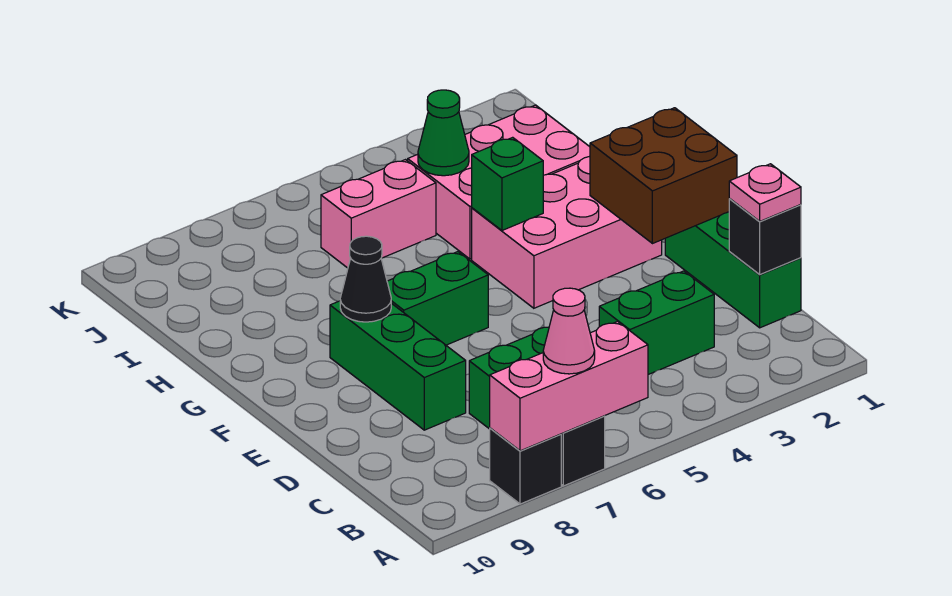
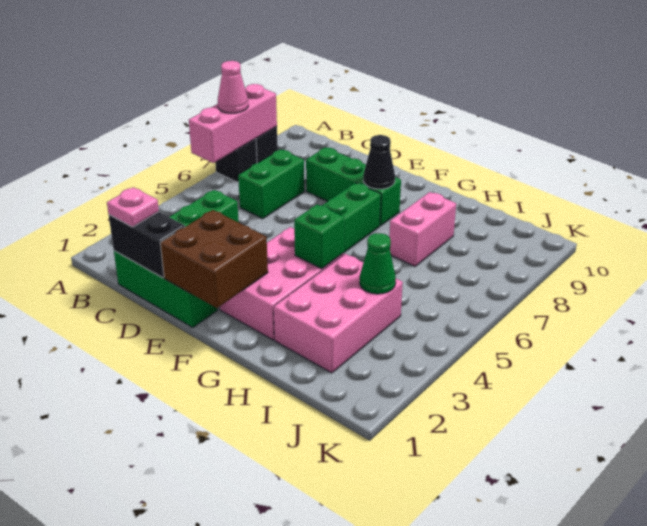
black 1x1 brick [729,199,801,274] -> black 1x2 brick [109,212,185,278]
pink 1x2 brick [321,160,436,268] -> pink 1x2 brick moved to [389,192,456,267]

